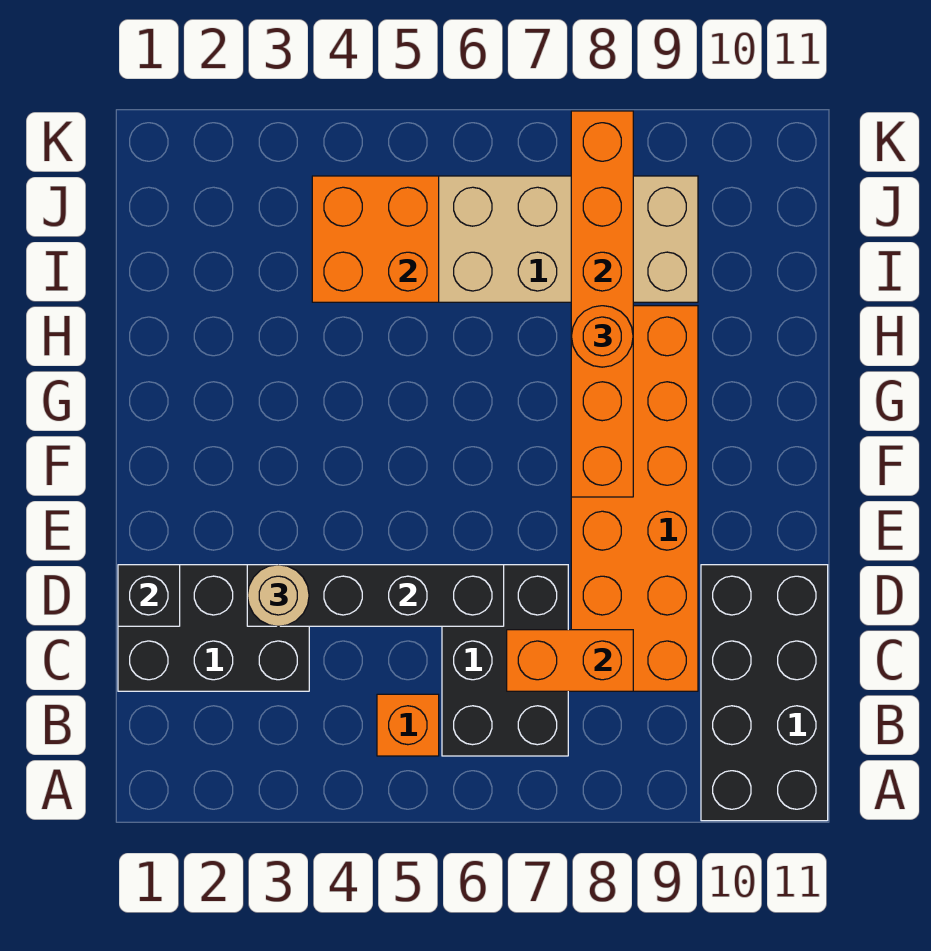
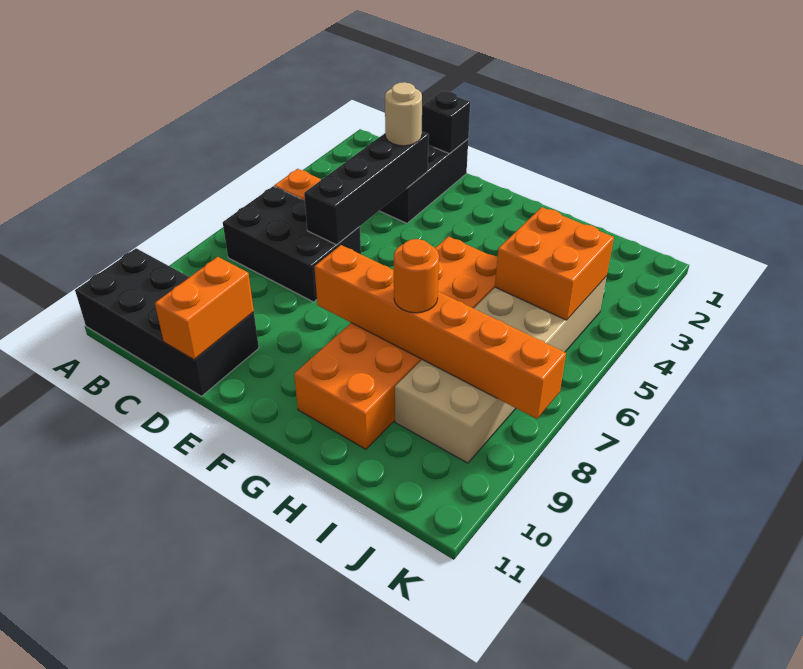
orange 1x2 brick [507,630,633,691] -> orange 1x2 brick moved to [155,257,254,360]
orange 2x6 brick [571,306,698,691] -> orange 2x6 brick turned to [294,236,497,449]

